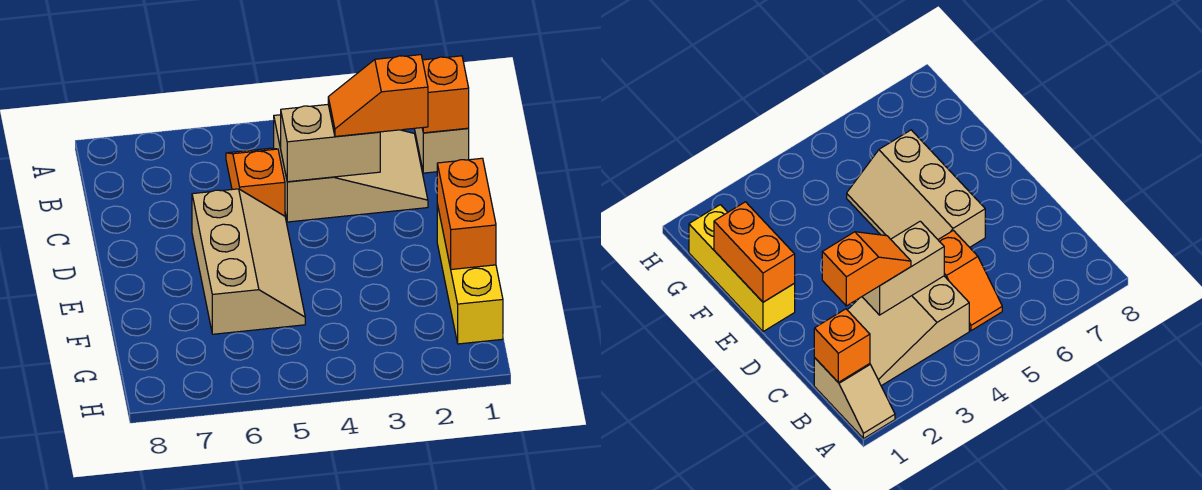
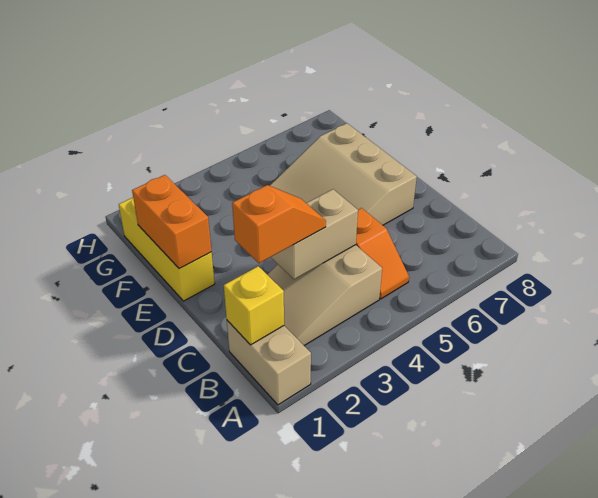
tan 1x2 slope [414,128,469,173] -> tan 1x2 brick [227,321,311,405]
orange 1x1 brick [422,56,469,133] -> yellow 1x1 brick [224,266,284,345]
tan 2x3 slope [192,189,305,334] -> tan 3x3 slope [270,123,417,225]

